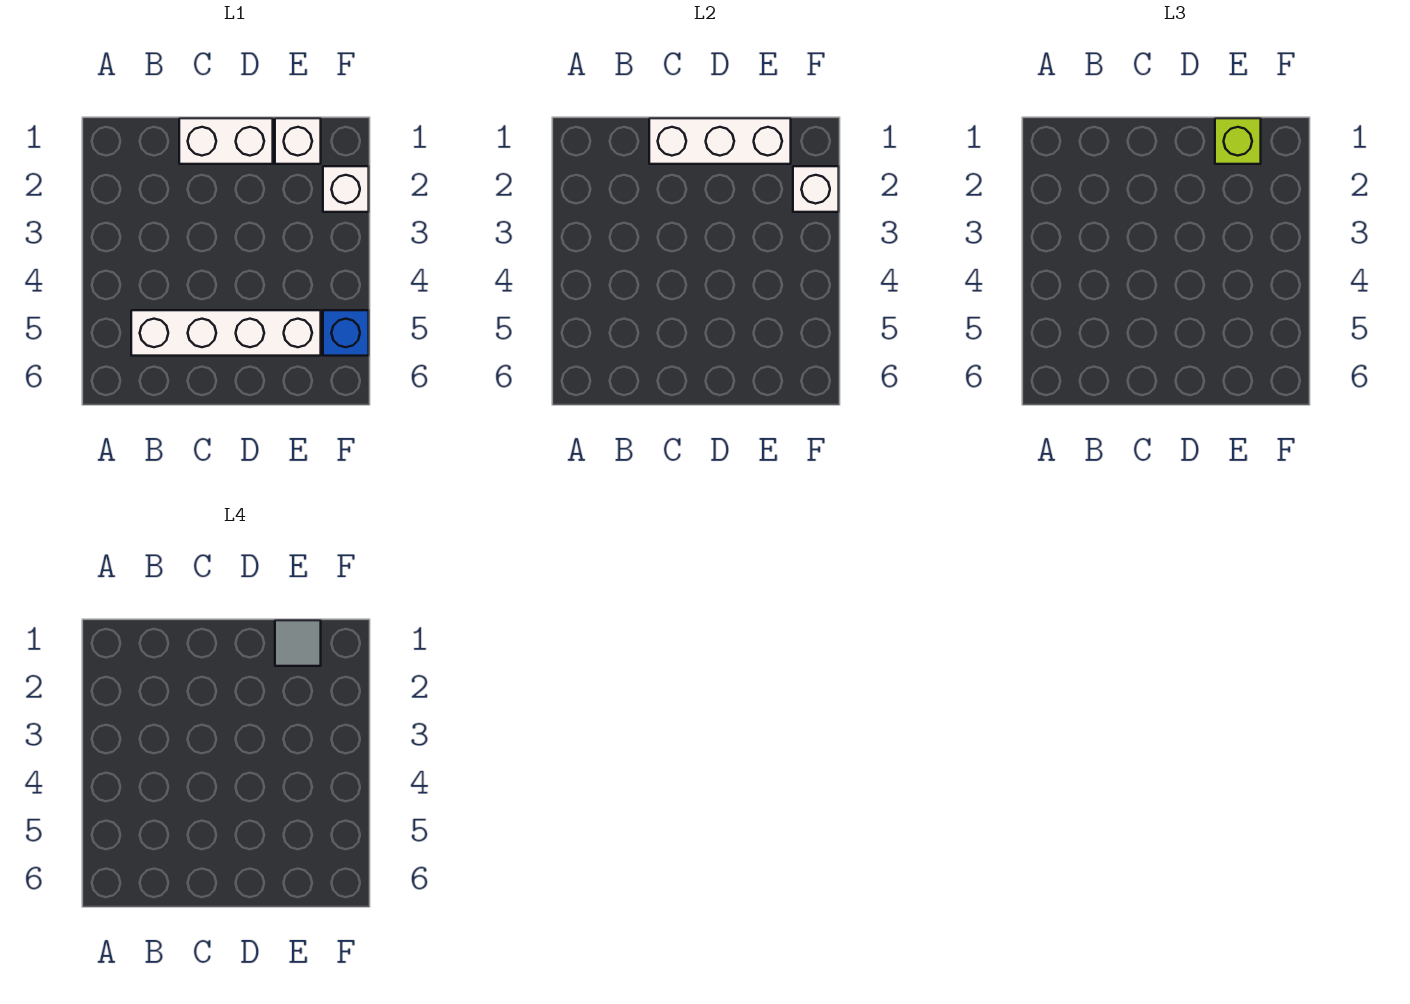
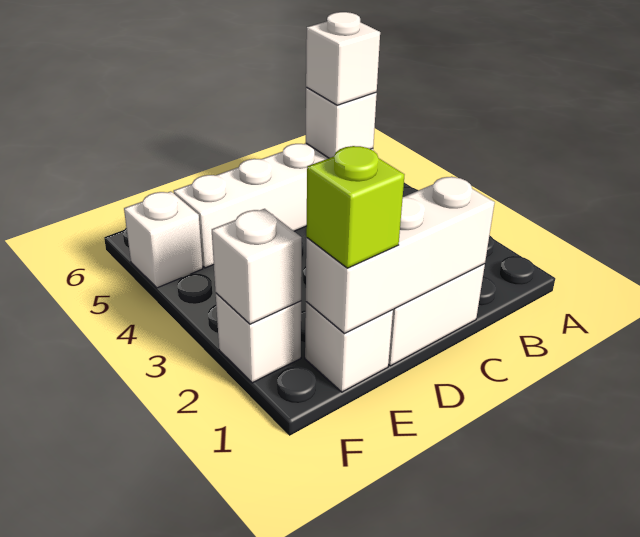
none -> white 1x1 brick [306,87,377,158]
none -> white 1x1 brick [306,12,380,105]
grey 1x1 tile [275,620,321,666] -> none
blue 1x1 brick [323,310,369,356] -> white 1x1 brick [124,191,203,288]

